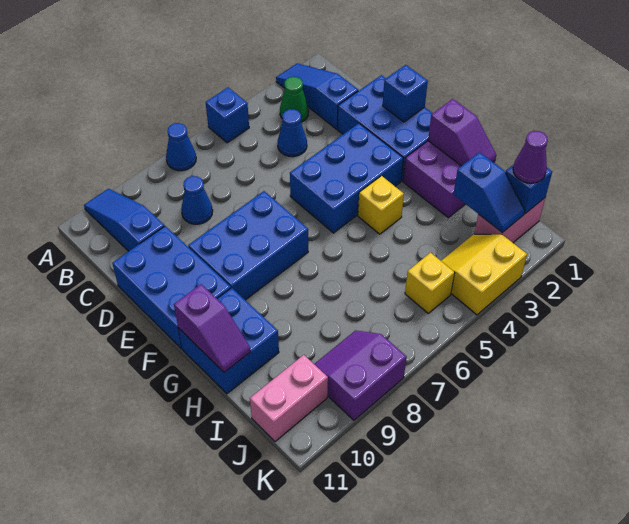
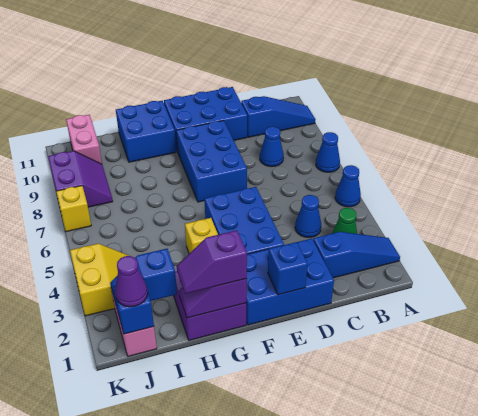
blue 1x1 brick [206,87,249,143] -> blue 1x1 cone [335,165,361,207]
purple 1x2 slope [174,284,251,372] -> purple 1x2 slope moved to [177,230,247,294]
yellow 1x1 brick [405,253,455,313] -> yellow 1x1 brick moved to [56,186,91,232]

